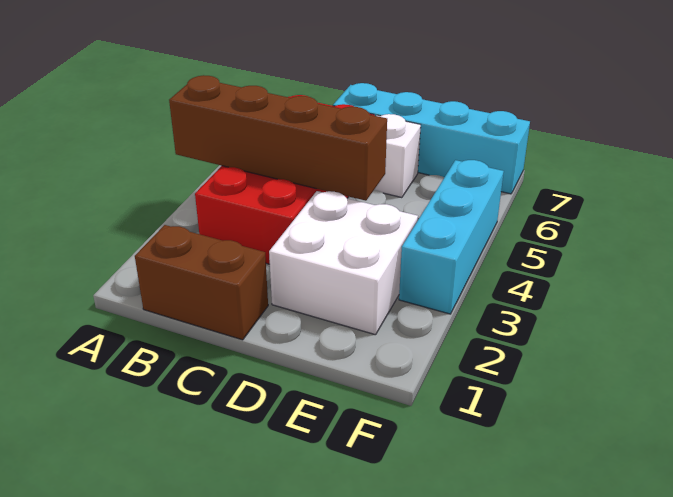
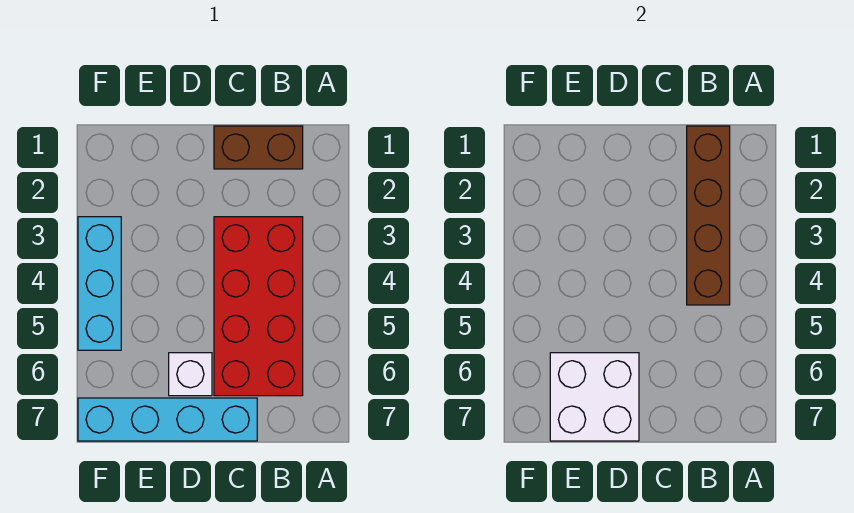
brown 1x4 brick [169,75,387,201] -> brown 1x4 brick turned to [687,126,730,305]
white 2x2 brick [269,191,418,335] -> white 2x2 brick moved to [550,353,639,441]

